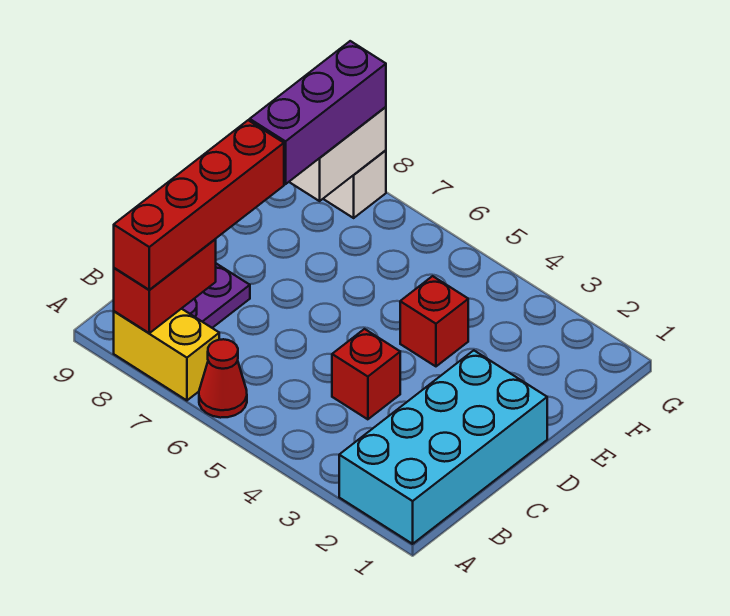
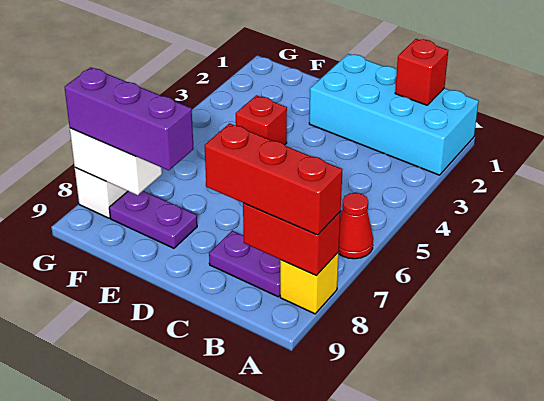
yellow 1x2 brick [114,309,219,400] -> yellow 1x1 brick [280,252,339,314]
red 1x4 brick [114,120,284,290] -> red 1x3 brick [204,123,342,235]
red 1x1 brick [332,329,400,419] -> red 1x1 brick moved to [395,39,448,105]
none -> purple 1x2 plate [109,191,197,248]

